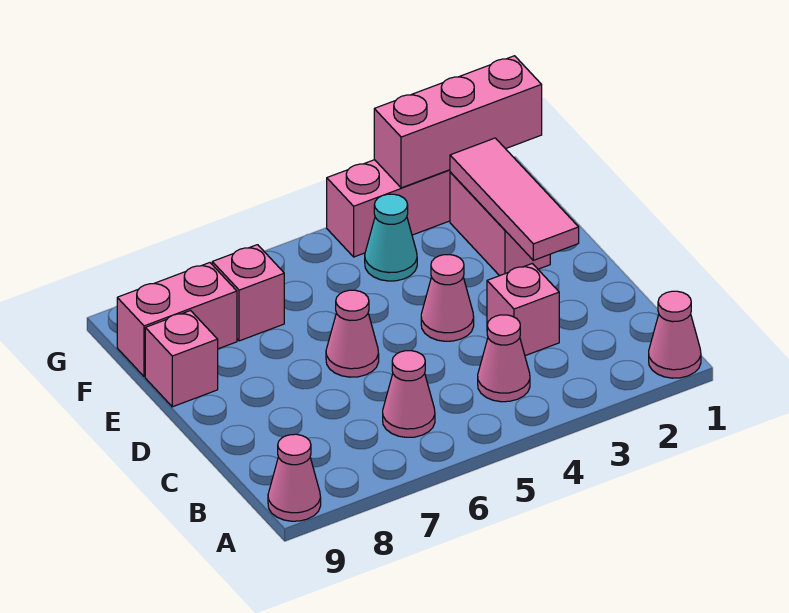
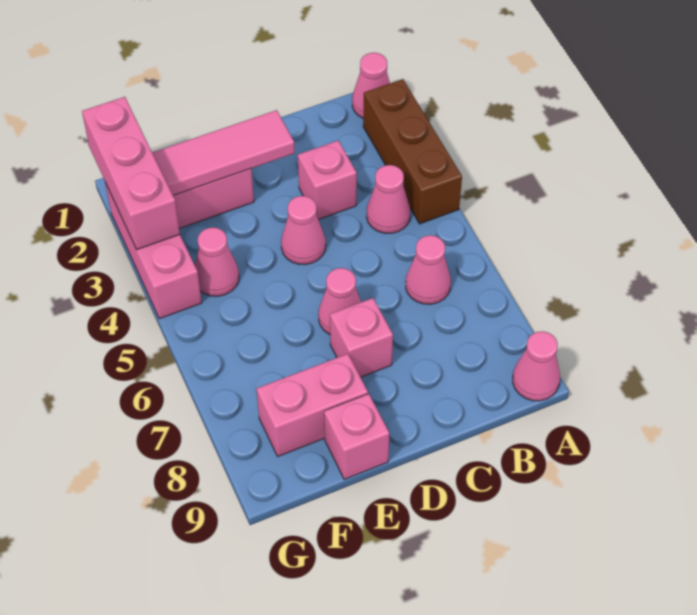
none -> brown 1x3 brick [363,79,462,224]
cyan 1x1 cone [365,194,417,281] -> pink 1x1 cone [195,227,239,296]
pink 1x1 brick [212,245,284,341] -> pink 1x1 brick moved to [330,298,393,377]
pink 1x2 brick [117,263,237,377] -> pink 1x2 brick turned to [257,354,368,456]

